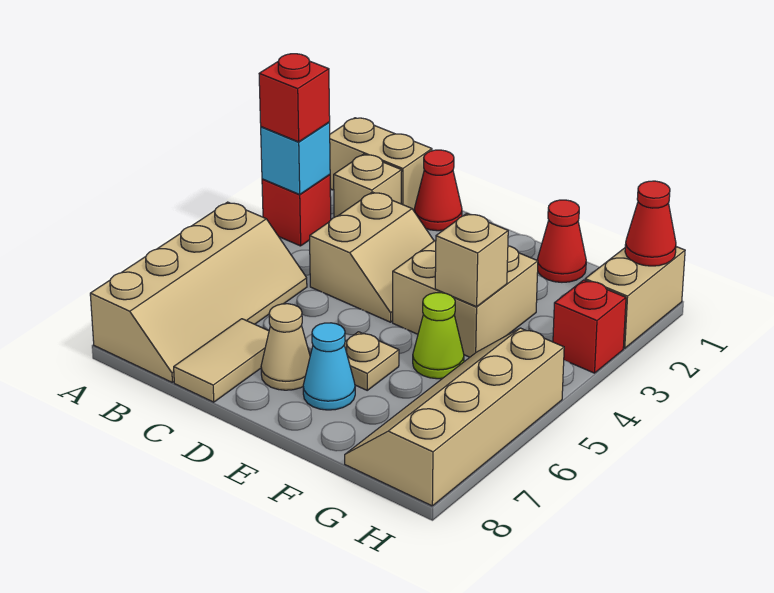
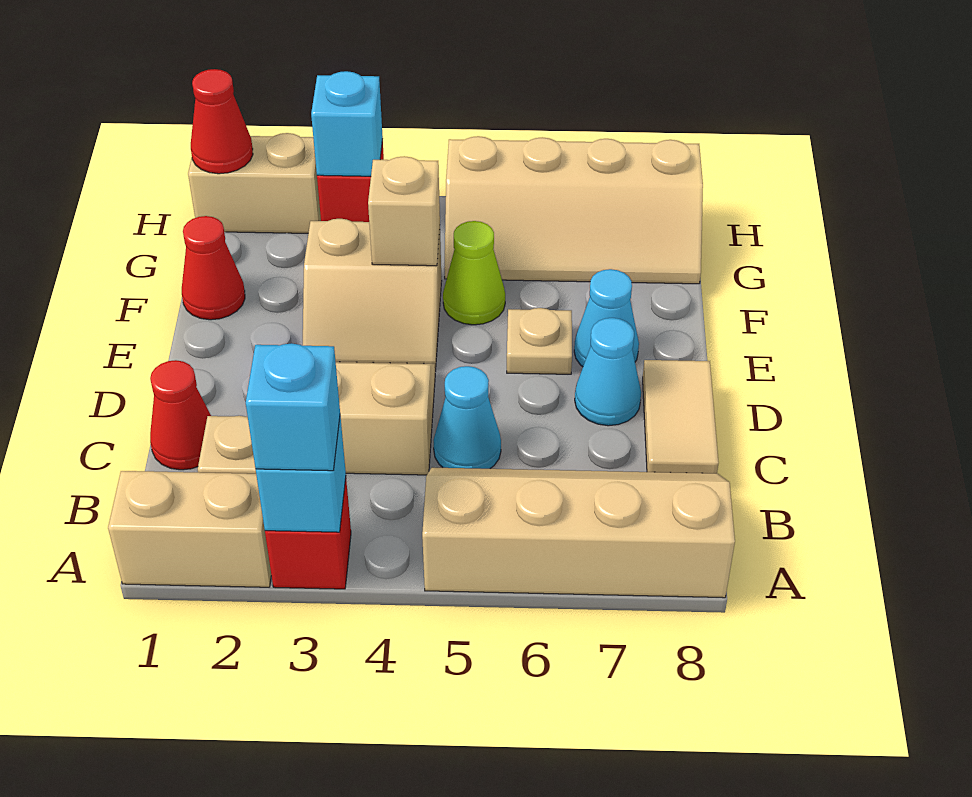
tan 1x2 brick [330,118,432,211] -> tan 1x2 brick turned to [108,471,271,587]
red 1x1 brick [259,54,330,142] -> cyan 1x1 brick [246,343,340,471]
none -> cyan 1x1 cone [433,366,501,469]
tan 1x2 tile [174,319,269,402] -> tan 1x2 tile turned to [643,360,719,473]
tan 1x1 cone [261,304,310,390] -> cyan 1x1 cone [575,318,641,426]
tan 2x2 brick [393,240,538,357] -> tan 2x2 slope [303,219,441,370]
none -> cyan 1x1 brick [311,71,383,176]

